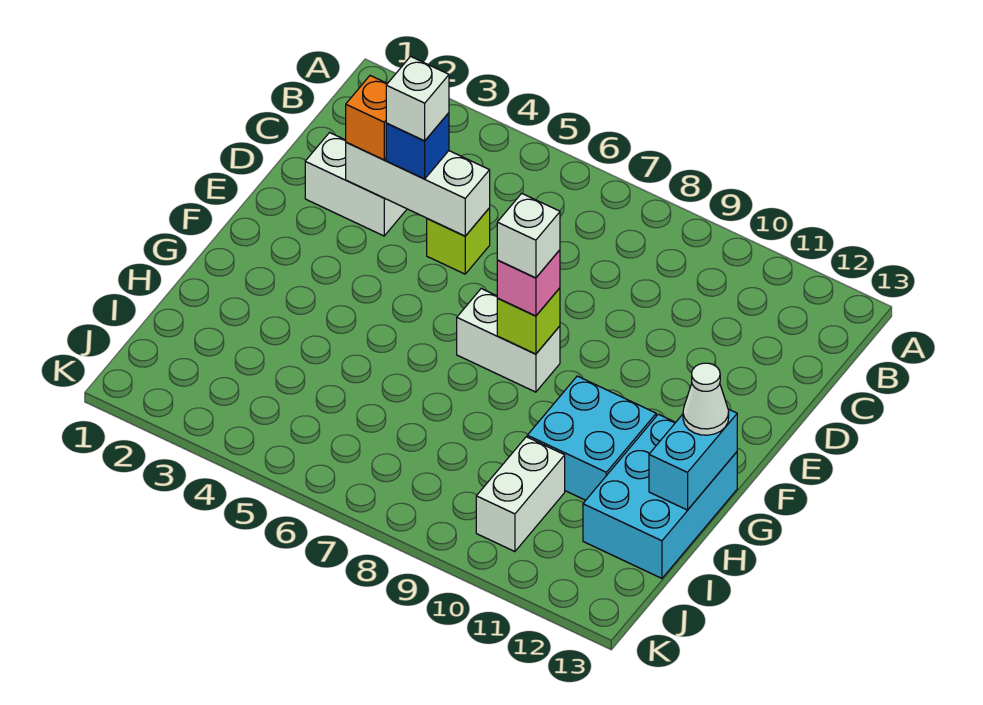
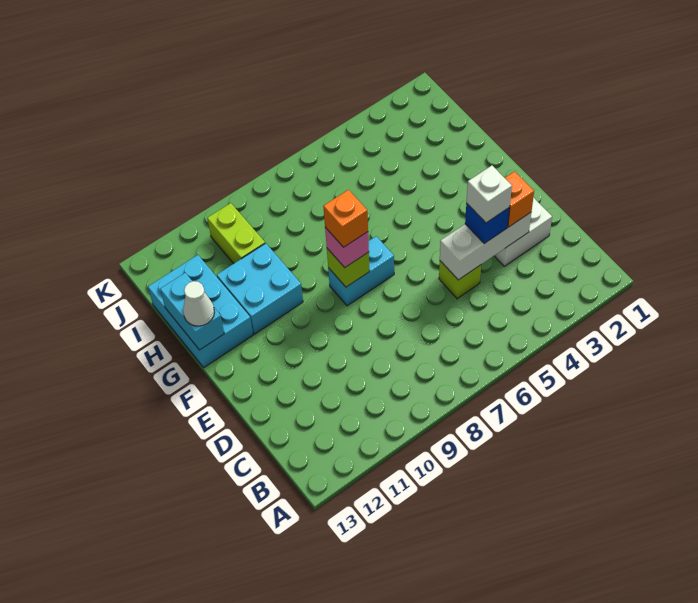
white 1x2 brick [457,289,560,392] -> cyan 1x2 brick [328,236,394,306]
white 1x1 brick [497,193,560,278] -> orange 1x1 brick [323,190,368,247]
white 1x2 brick [476,437,565,552] -> lime 1x2 brick [207,203,265,264]

